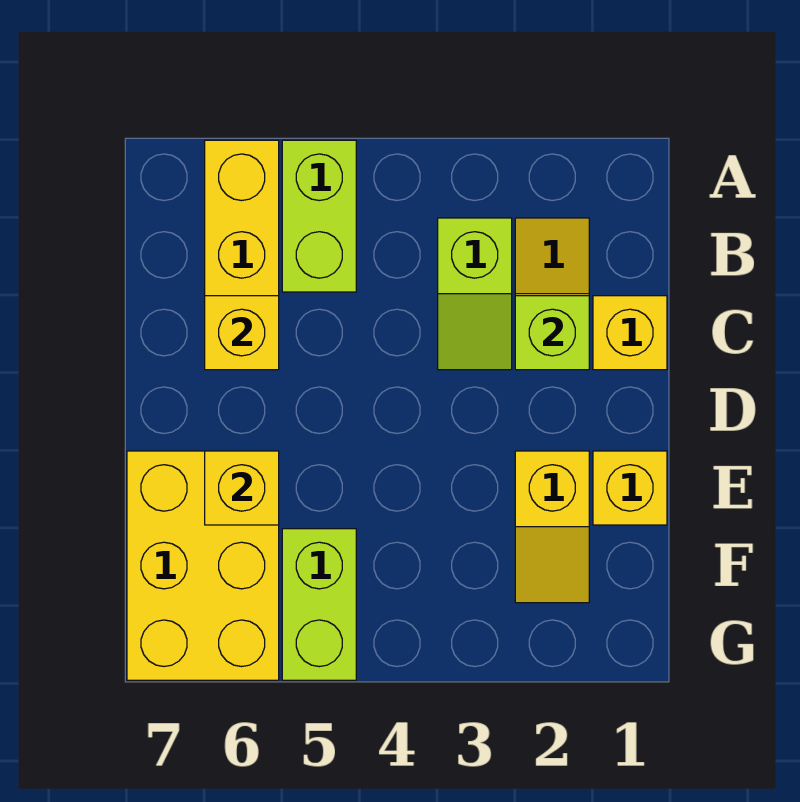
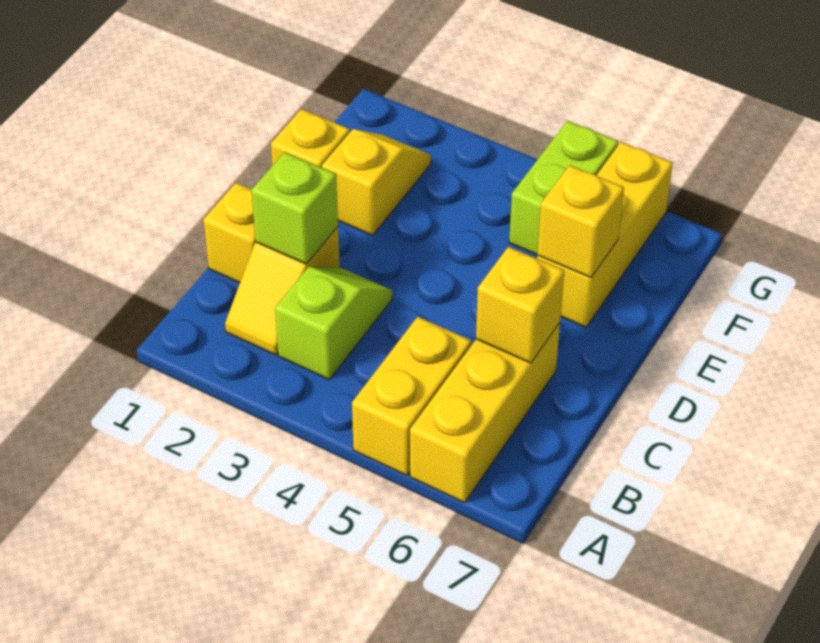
lime 1x2 brick [282,140,356,292] -> yellow 1x2 brick [352,317,472,475]
yellow 2x3 brick [127,451,279,680] -> yellow 1x3 brick [537,142,673,327]

